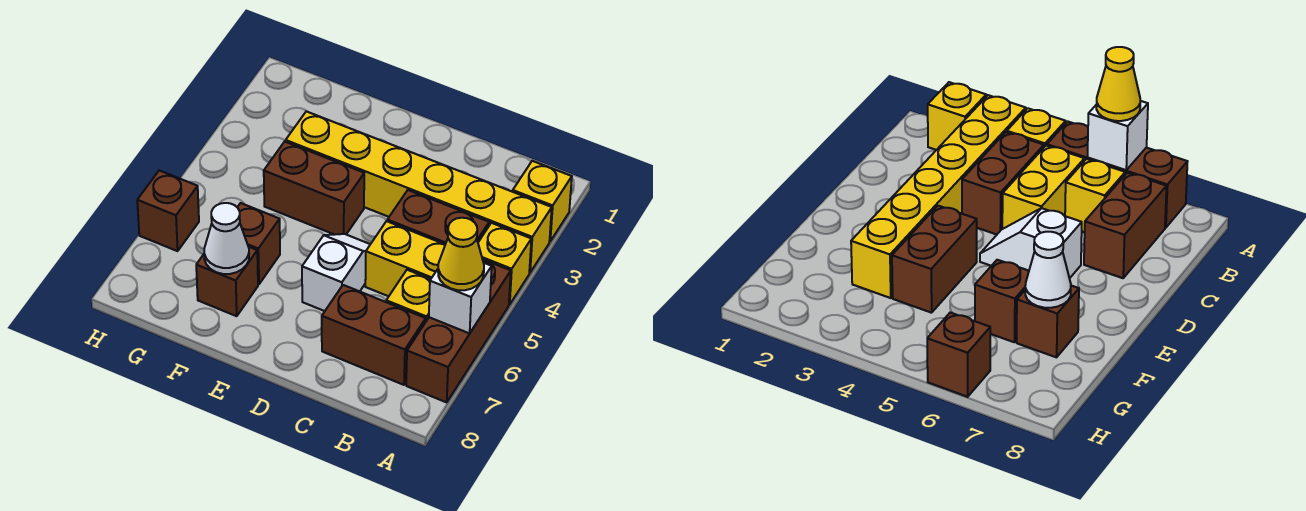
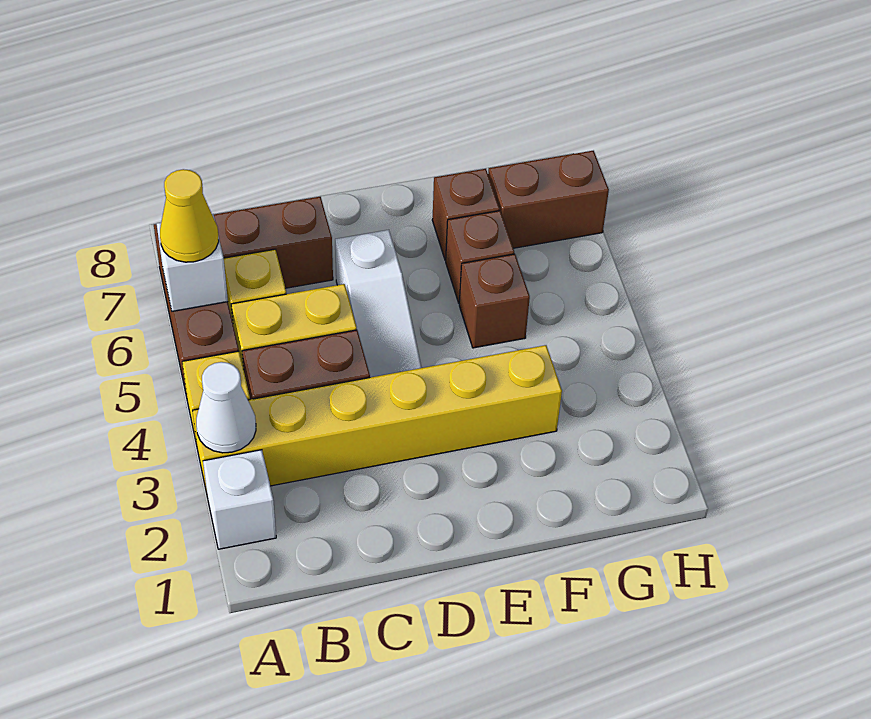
yellow 1x1 brick [513,161,572,241] -> white 1x1 brick [203,450,276,549]
white 1x2 slope [302,234,370,311] -> white 1x3 slope [335,230,421,377]
brown 1x2 brick [264,142,364,235] -> brown 1x2 brick moved to [488,151,609,248]
white 1x1 cone [204,203,249,274] -> white 1x1 cone moved to [196,362,256,453]
brown 1x1 brick [137,170,199,251] -> brown 1x1 brick moved to [459,254,530,348]

